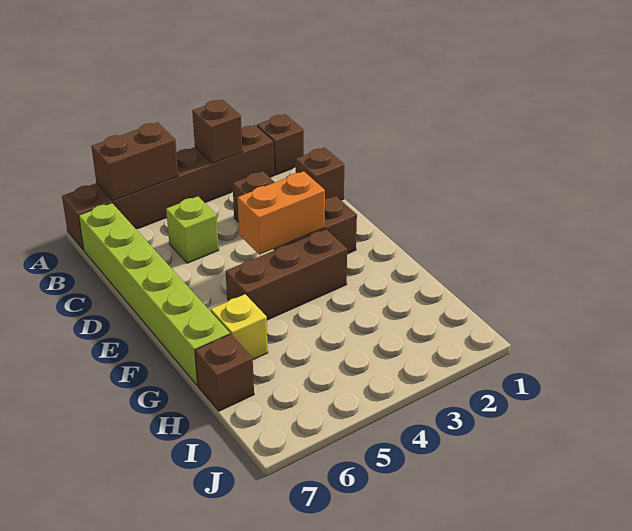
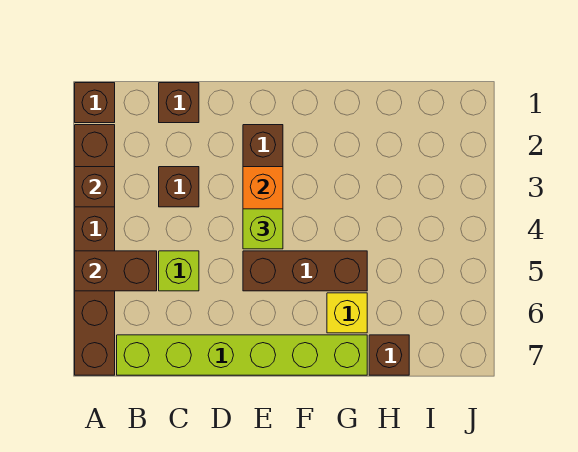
brown 1x2 brick [91,122,178,201] -> brown 1x2 brick turned to [75,251,157,291]
none -> lime 1x1 brick [243,209,283,249]
brown 1x3 brick [226,229,347,320] -> brown 1x3 brick turned to [243,251,367,291]

